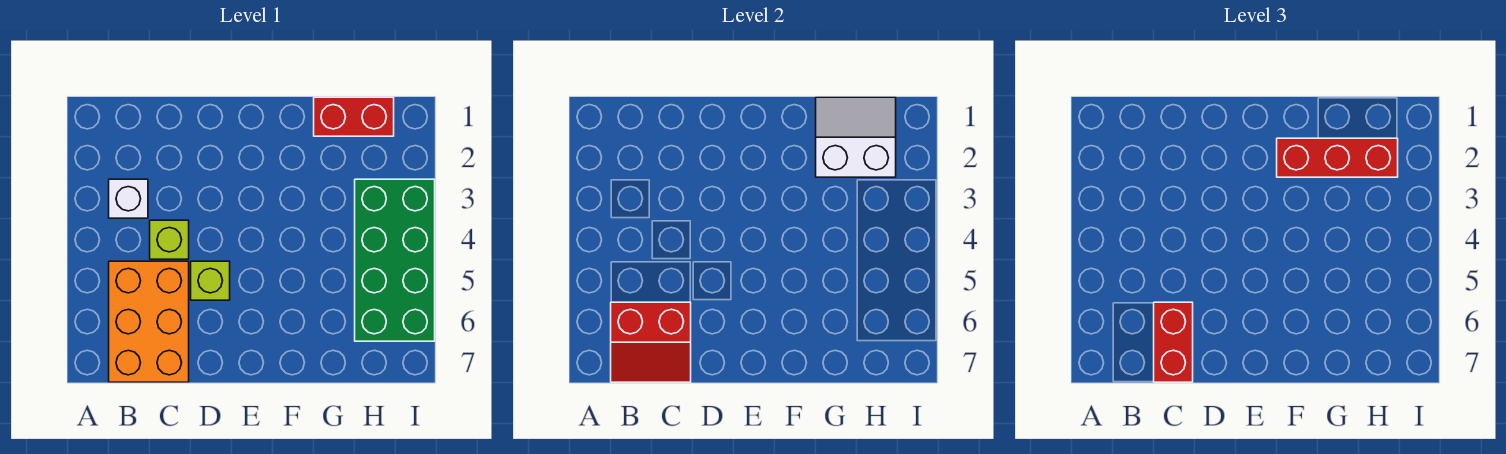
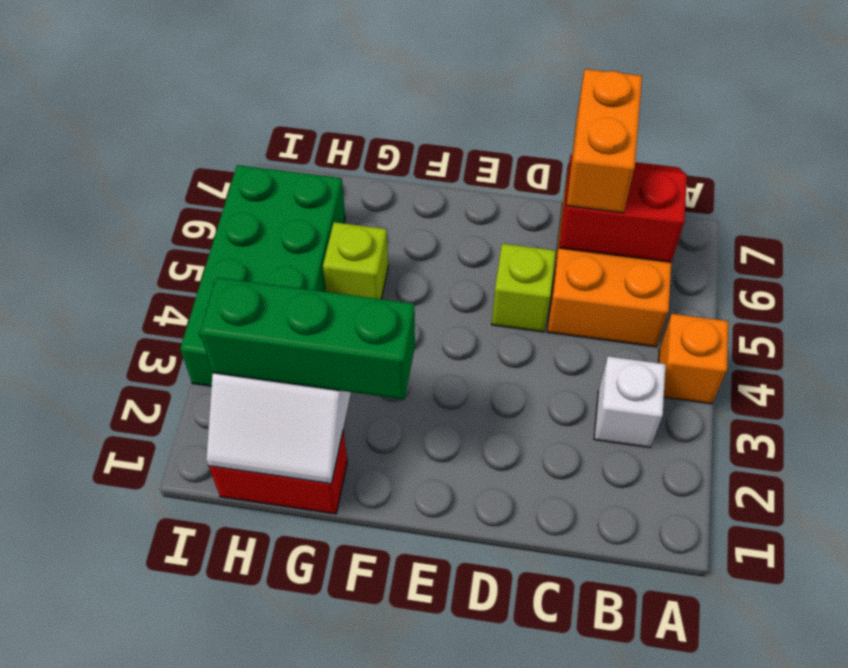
none -> orange 1x1 brick [658,314,728,404]
lime 1x1 brick [150,220,189,259] -> lime 1x1 brick moved to [323,222,388,299]
red 1x2 brick [1154,302,1193,382] -> orange 1x2 brick [566,69,642,213]
red 1x3 brick [1277,138,1398,177] -> green 1x3 brick [200,277,415,399]

